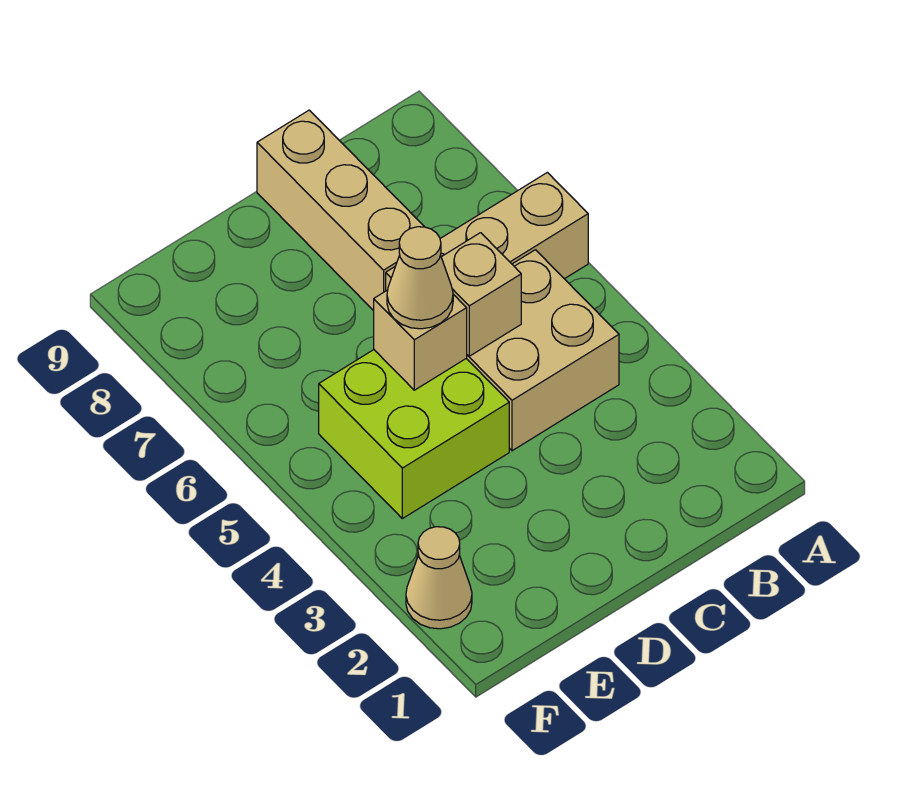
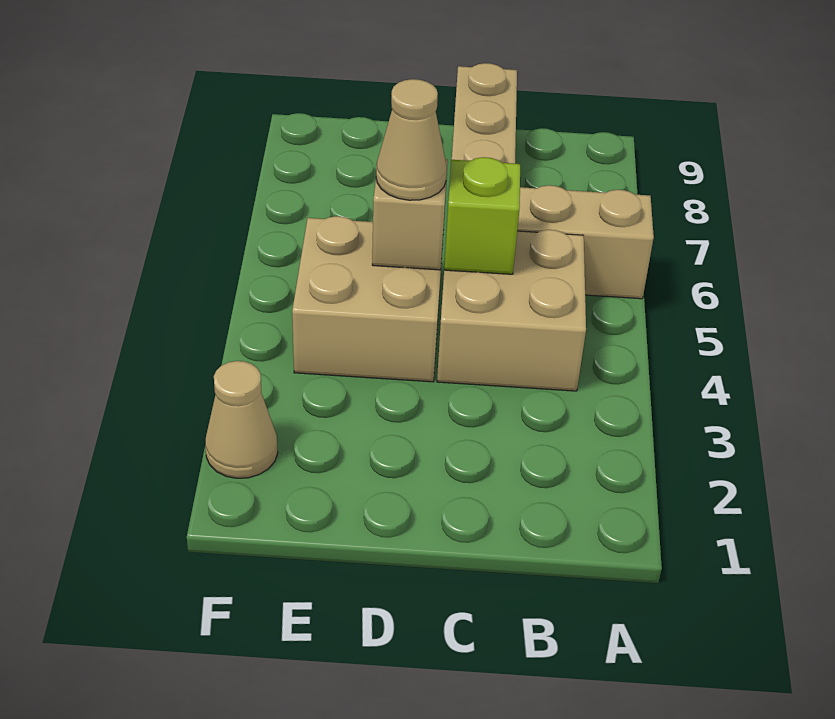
tan 1x1 brick [441,233,521,356] -> lime 1x1 brick [444,157,520,274]
lime 2x2 brick [319,350,509,518] -> tan 2x2 brick [292,216,443,382]

